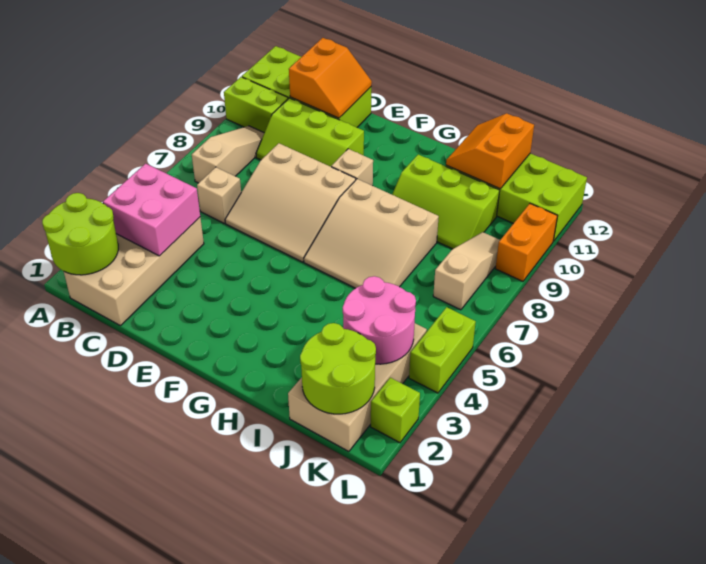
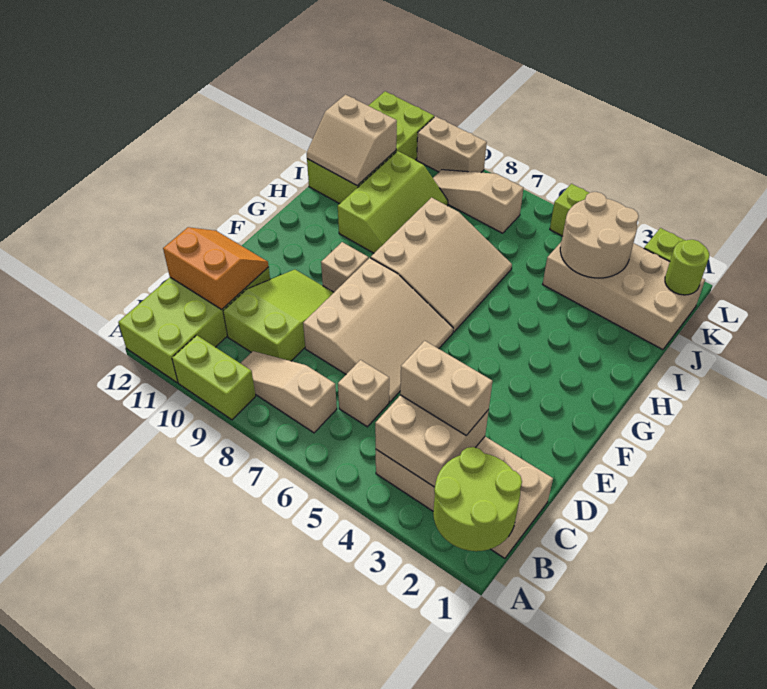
lime 1x2 brick [224,77,288,133] -> lime 1x2 brick turned to [172,335,256,420]
pink 2x2 brick [103,164,200,256] -> tan 2x2 brick [375,395,489,487]
none -> tan 1x2 brick [400,341,492,436]
lime 2x3 slope [256,98,364,167] -> lime 2x3 slope turned to [223,270,334,361]
orange 2x2 slope [446,114,534,189] -> tan 2x2 slope [307,95,397,185]
lime 2x2 round brick [300,323,376,414] -> lime 1x1 round brick [665,240,709,295]
pink 2x2 round brick [343,276,416,364] -> tan 2x2 round brick [560,192,639,278]
orange 1x2 brick [495,204,557,281] -> tan 1x2 brick [417,116,487,173]

